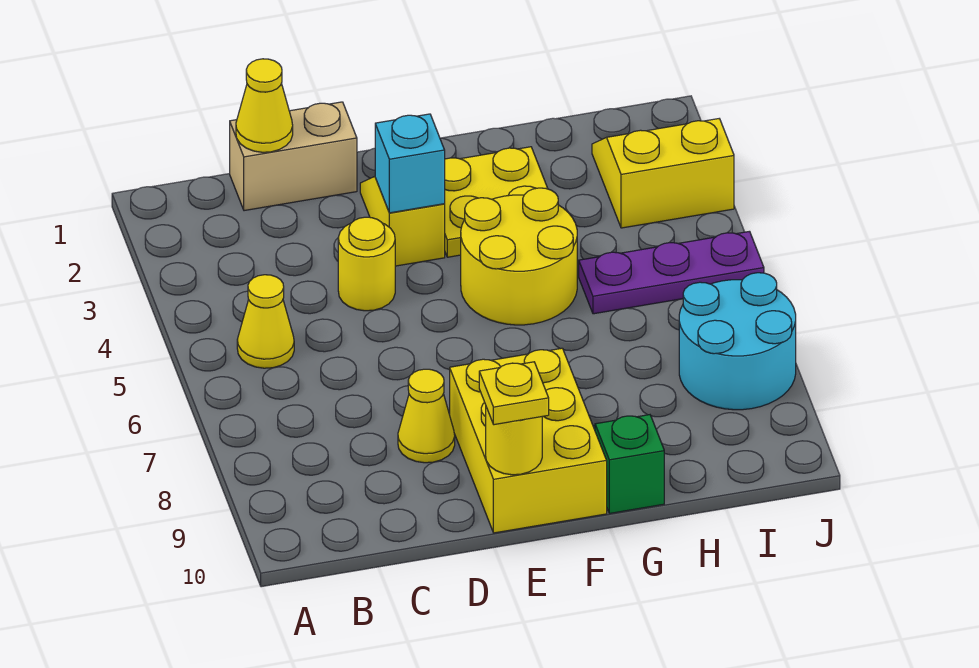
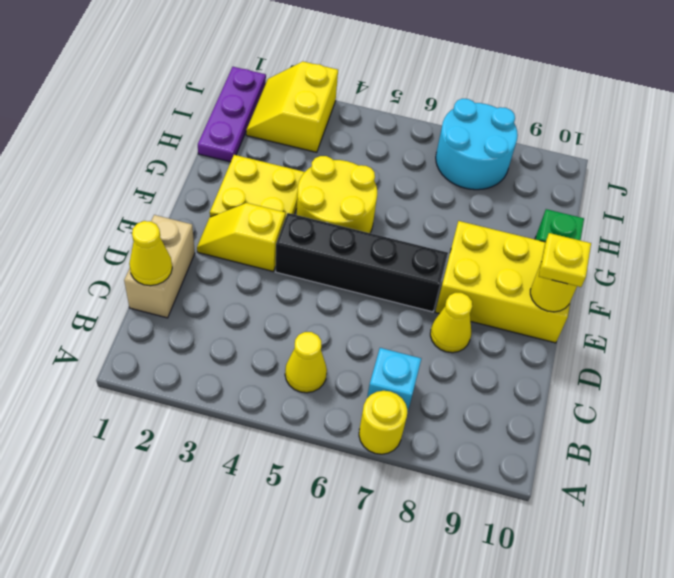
yellow 1x1 round brick [338,217,395,311] -> yellow 1x1 round brick moved to [359,391,407,454]
cyan 1x1 brick [375,114,445,213] -> cyan 1x1 brick moved to [367,348,421,414]
none -> black 1x4 brick [276,213,448,312]
purple 1x3 plate [579,231,764,314] -> purple 1x3 plate moved to [198,67,266,162]

